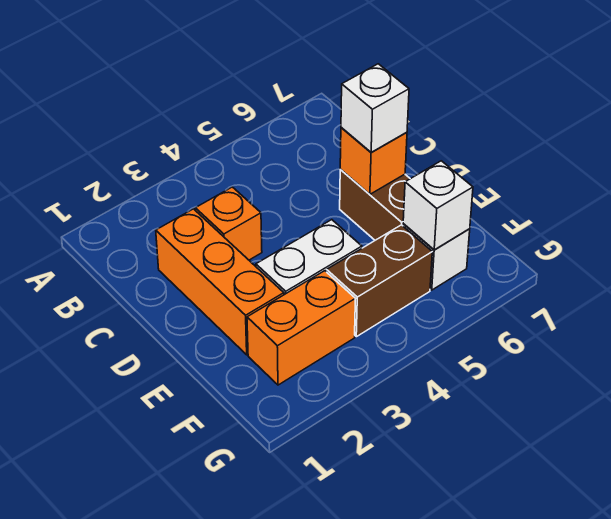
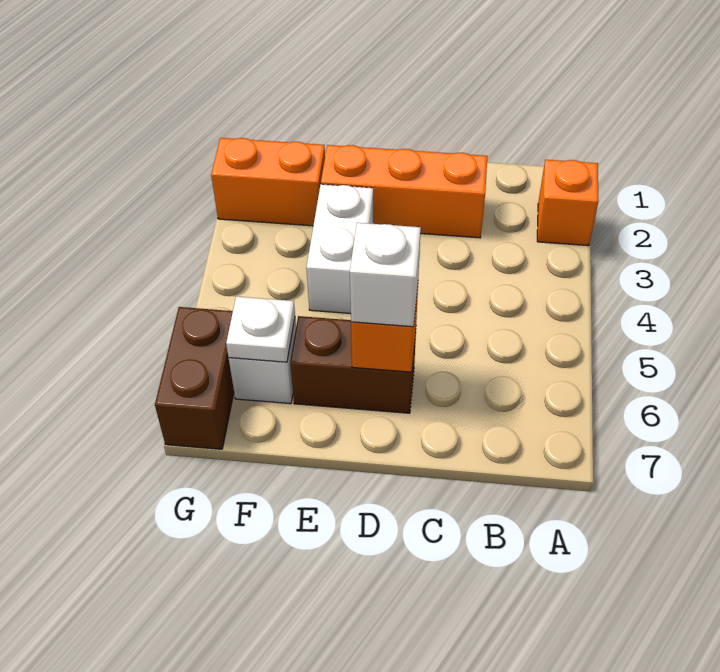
orange 1x1 brick [195,187,262,260] -> orange 1x1 brick moved to [537,160,599,246]
orange 1x2 brick [247,271,355,385] -> orange 1x2 brick turned to [211,138,325,226]
brown 1x2 brick [327,225,432,337] -> brown 1x2 brick moved to [155,307,234,449]
white 1x1 brick [403,161,473,250] -> white 1x1 plate [226,296,295,362]

